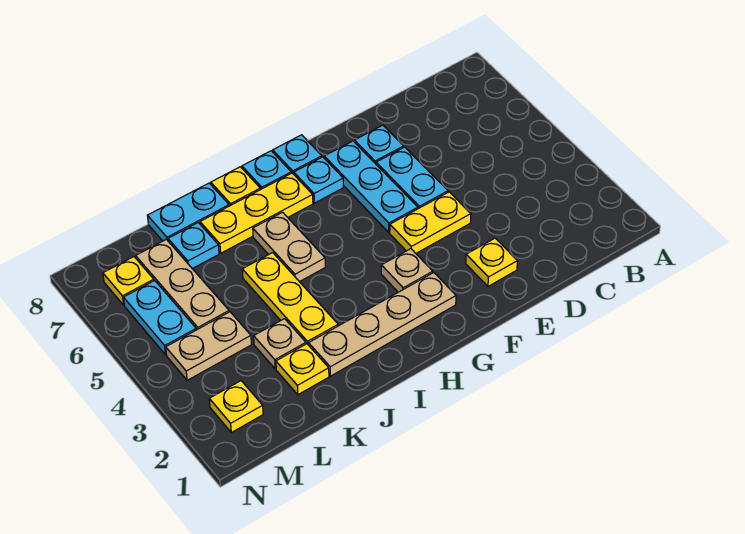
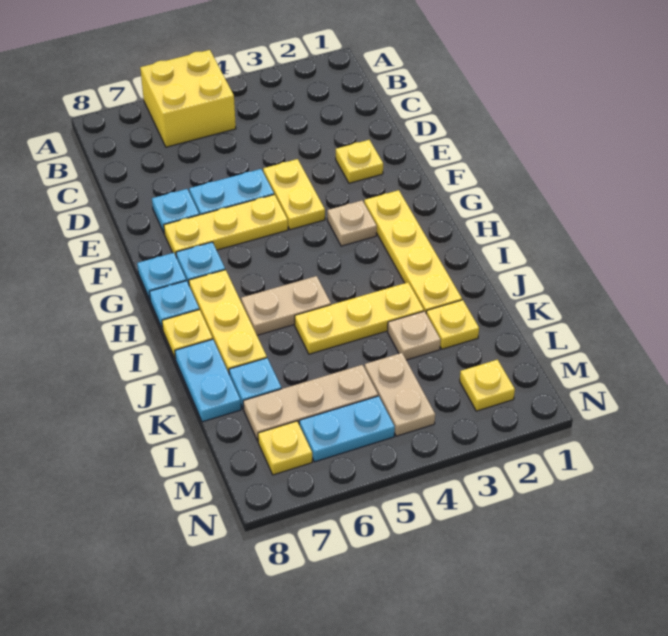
none -> yellow 2x2 brick [140,50,236,147]
cyan 1x3 plate [324,141,418,232] -> yellow 1x3 plate [164,195,288,256]
tan 1x4 plate [309,273,456,376] -> yellow 1x4 plate [364,190,462,312]

